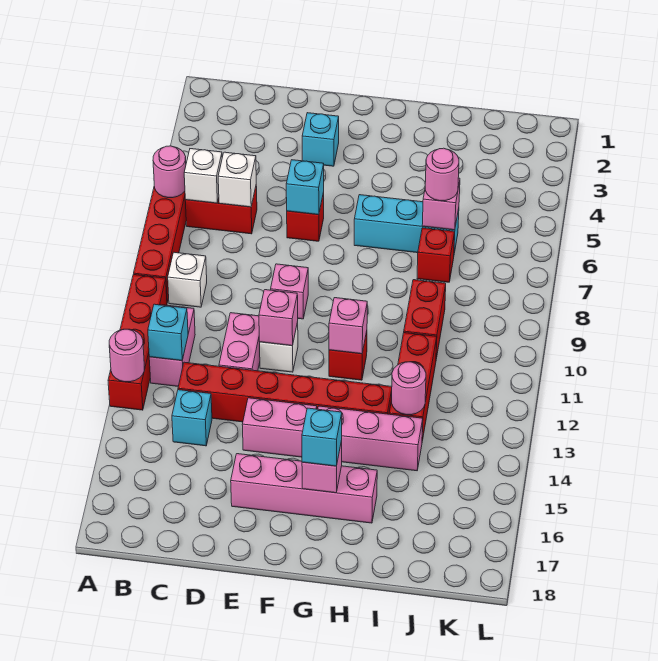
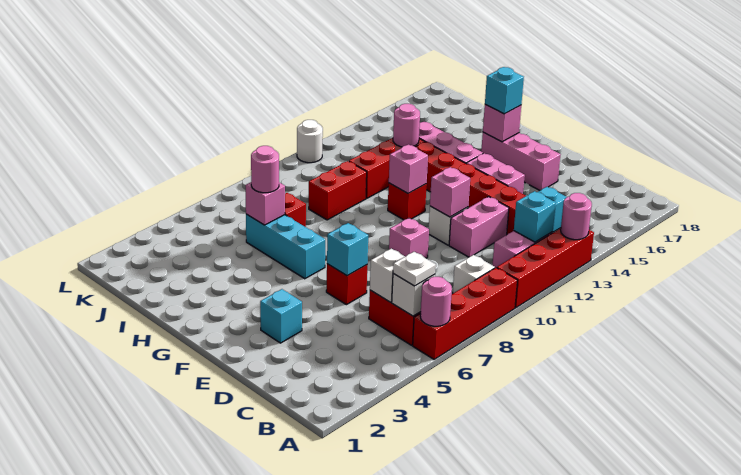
none -> white 1x1 plate [393,252,436,286]
pink 1x4 brick [231,454,377,523] -> pink 1x3 brick [481,132,560,190]
none -> white 1x1 round brick [297,120,323,163]

